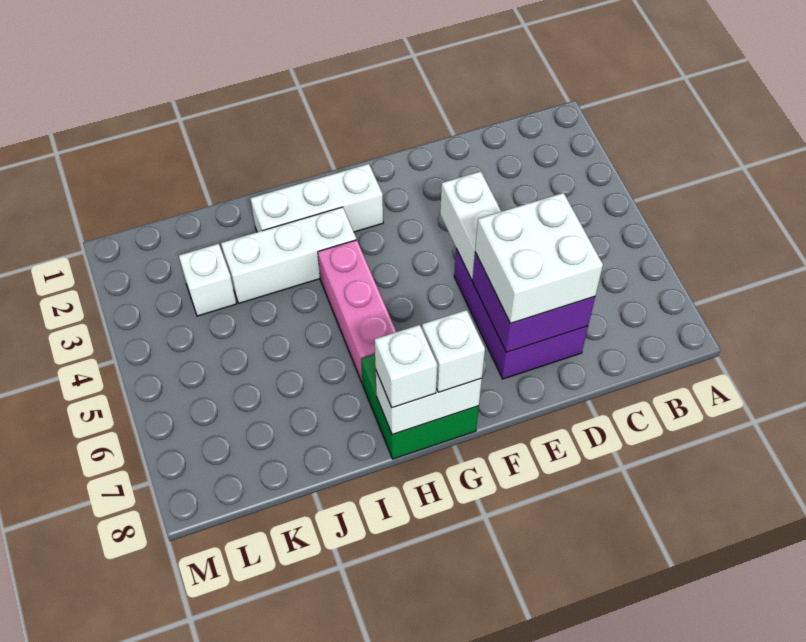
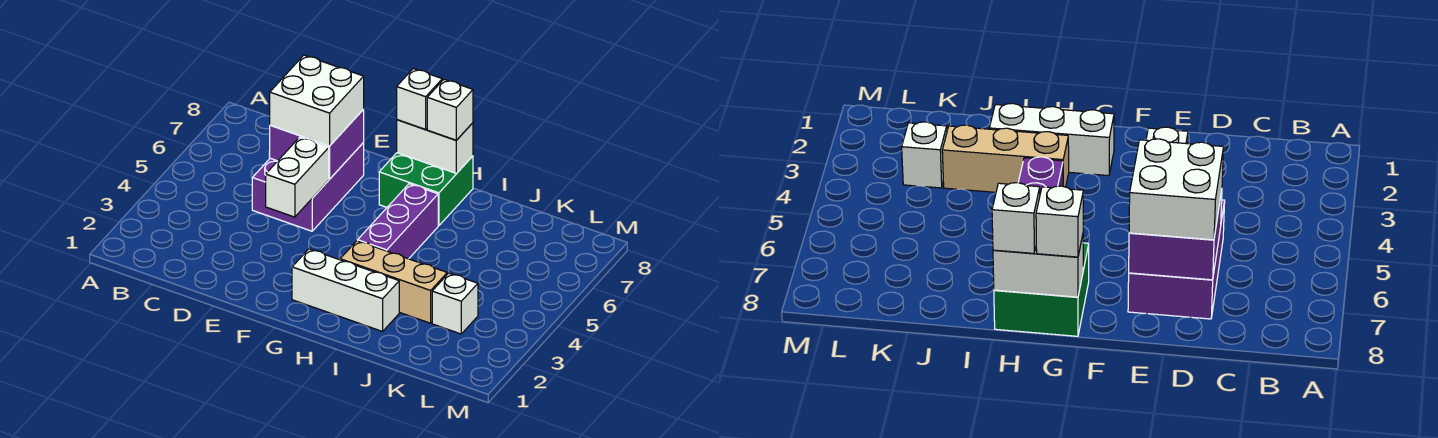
white 1x3 brick [221,207,356,303] -> tan 1x3 brick [340,241,447,323]
pink 1x3 brick [318,240,396,382] -> purple 1x3 brick [357,184,438,259]

